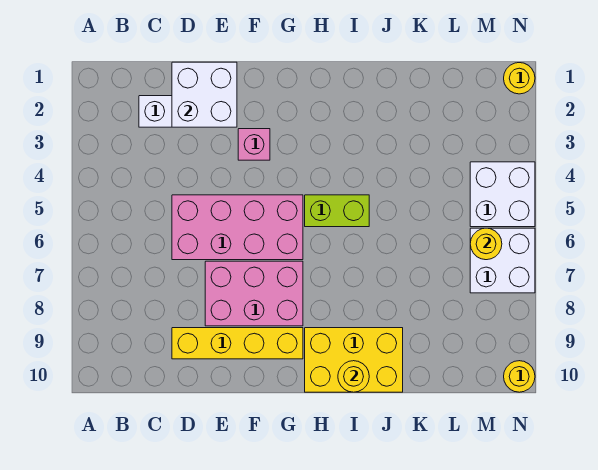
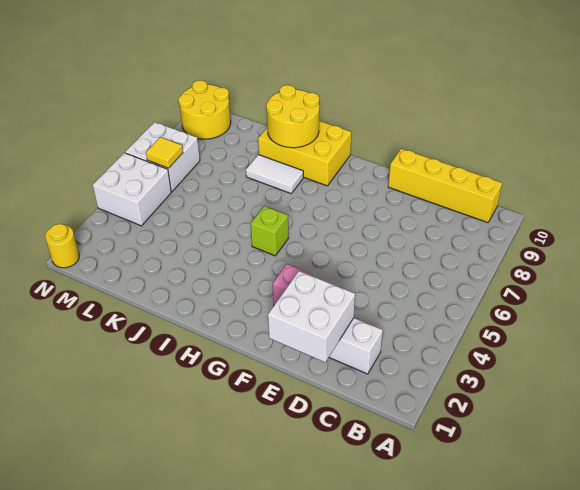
pink 2x4 brick [172,195,303,260] -> none
yellow 1x4 brick [172,328,303,359] -> yellow 1x4 brick moved to [388,149,502,223]
pink 2x3 brick [205,261,303,326] -> none
lime 1x2 brick [305,195,369,227] -> lime 1x1 brick [251,206,288,256]
none -> white 1x2 tile [246,155,303,193]
yellow 1x1 round brick [338,361,369,392] -> yellow 2x2 round brick [266,85,319,148]
yellow 1x1 round brick [470,228,502,260] -> yellow 1x1 tile [146,137,183,168]
yellow 1x1 round brick [504,361,535,392] -> yellow 2x2 round brick [178,80,231,139]

